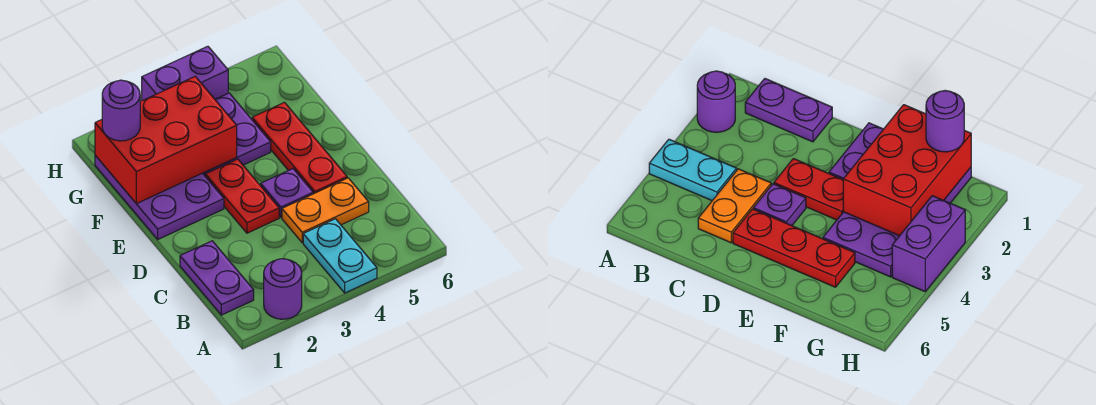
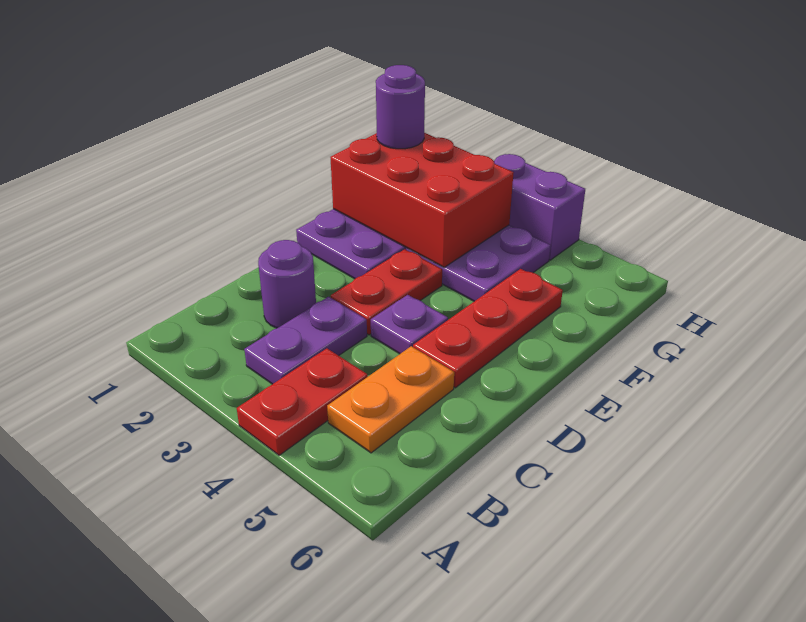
purple 1x1 round brick [264,259,302,319] -> purple 1x1 round brick moved to [258,240,316,328]
cyan 1x2 plate [303,219,377,293] -> red 1x2 plate [237,348,368,455]
purple 1x2 plate [180,241,254,315] -> purple 1x2 plate moved to [244,297,367,384]
orange 1x2 plate [282,178,369,243] -> orange 1x2 plate turned to [327,346,454,453]

